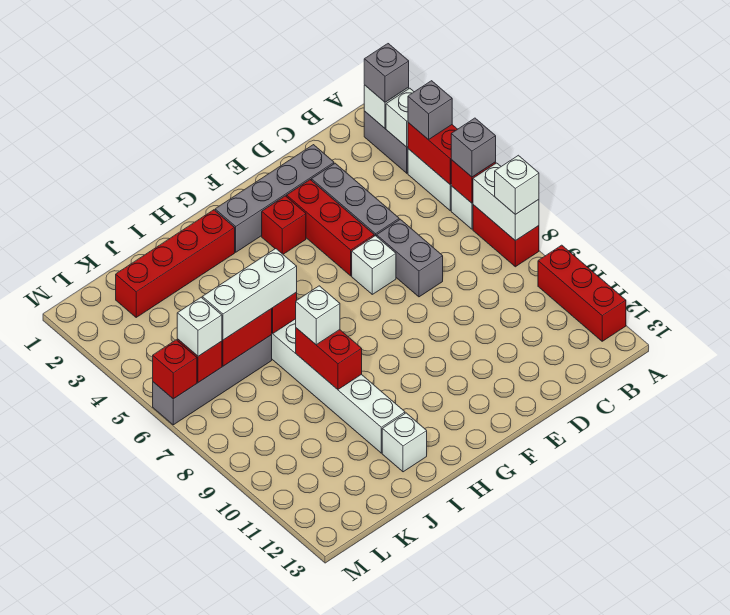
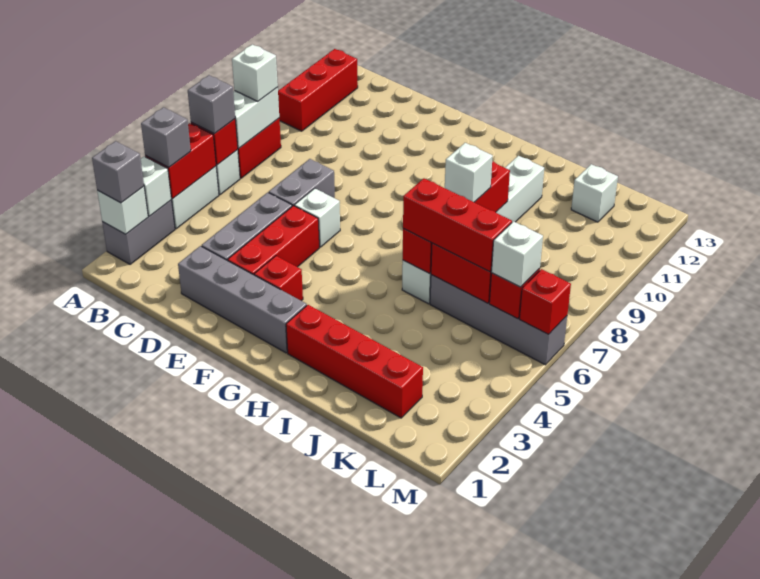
white 1x3 brick [202,249,297,340] -> red 1x3 brick [403,179,512,272]
white 1x1 brick [382,413,427,472] -> white 1x1 brick moved to [571,164,618,222]

